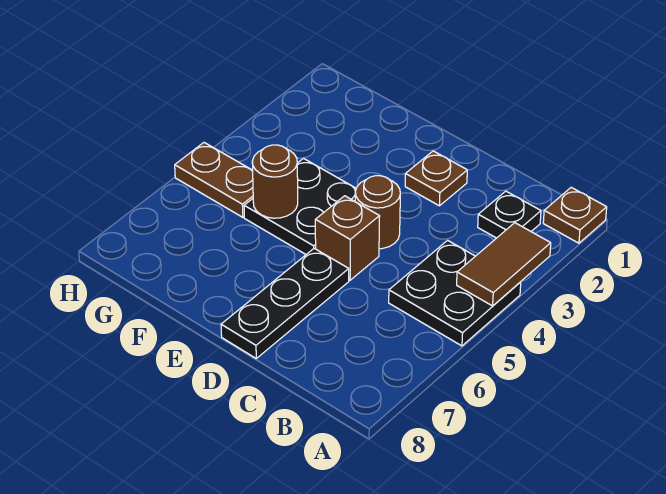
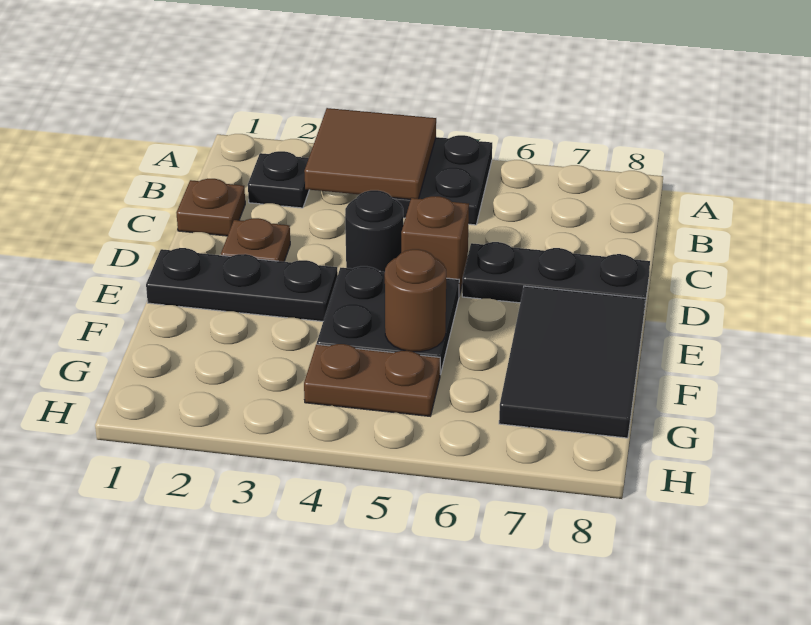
brown 1x1 plate [543,187,607,243] -> brown 1x1 plate moved to [176,179,245,236]
brown 1x2 tile [457,223,551,306] -> brown 2x2 tile [304,108,436,199]
brown 1x1 round brick [355,176,400,249] -> black 1x1 round brick [345,190,403,272]
none -> black 1x3 plate [146,248,338,321]
none -> black 2x3 tile [499,286,645,438]
brown 1x2 plate [175,143,253,217] -> brown 1x2 plate turned to [304,344,440,416]

